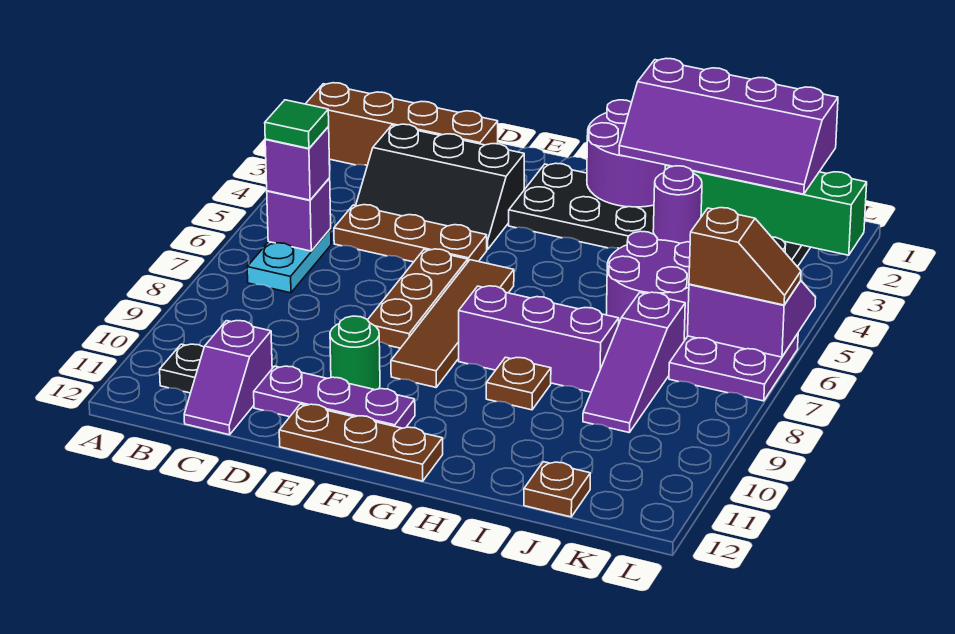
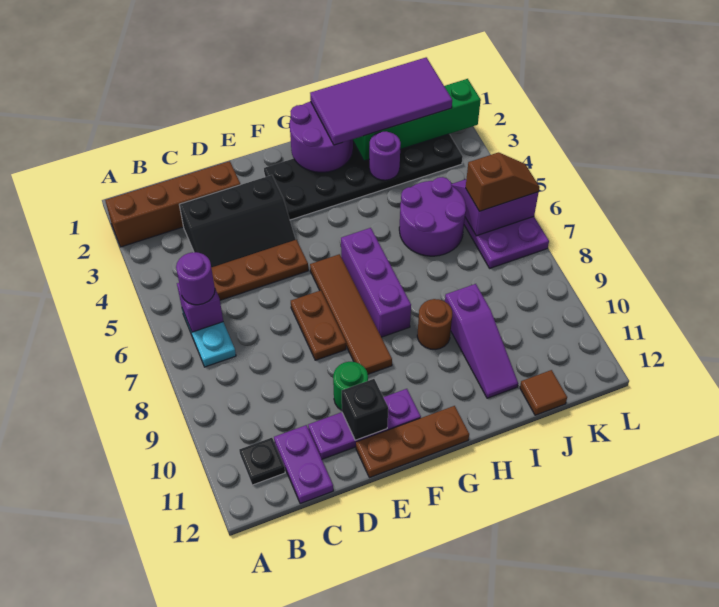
purple 1x1 brick [265,127,330,200] -> purple 1x1 round brick [176,252,215,305]
green 1x1 tile [265,100,329,148] -> none
purple 1x2 slope [184,321,272,435] -> purple 1x2 plate [274,425,333,504]
brown 1x3 plate [368,249,468,348] -> brown 1x2 plate [291,290,346,360]
none -> black 1x1 brick [342,379,388,440]
purple 1x3 brick [459,286,619,392] -> purple 1x3 brick turned to [341,228,411,337]
purple 2x4 slope [619,58,838,194] -> purple 2x4 tile [310,57,452,145]
brown 1x1 plate [486,357,551,410] -> brown 1x1 round brick [417,299,452,349]
purple 1x3 slope [583,292,685,433] -> purple 1x3 slope moved to [445,284,518,398]
brown 1x1 plate [524,462,590,517] -> brown 1x1 tile [520,370,567,415]

